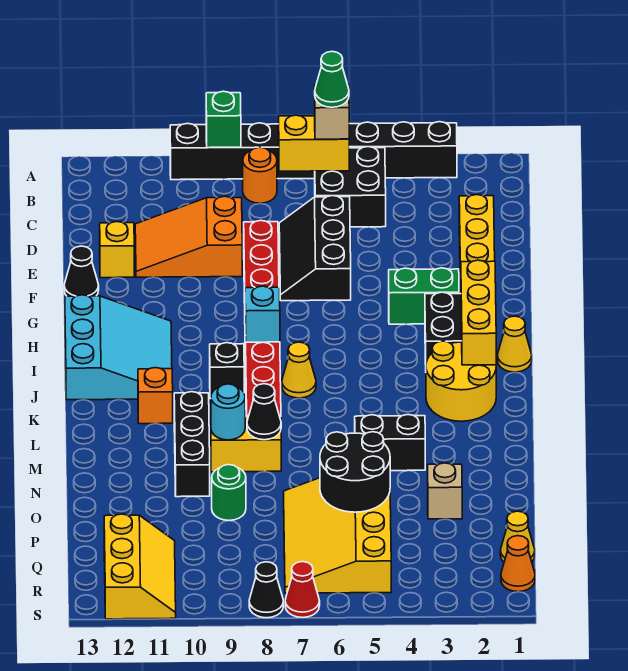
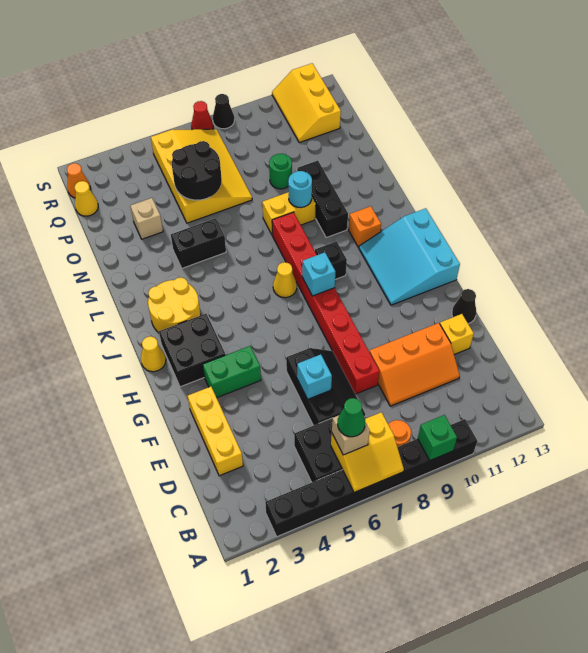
orange 2x3 slope [135,196,242,277] -> orange 2x3 slope turned to [369,323,460,406]
none -> cyan 1x1 brick [297,354,332,399]
yellow 1x3 brick [461,260,496,365] -> none
black 1x1 cone [247,384,281,440] -> none

